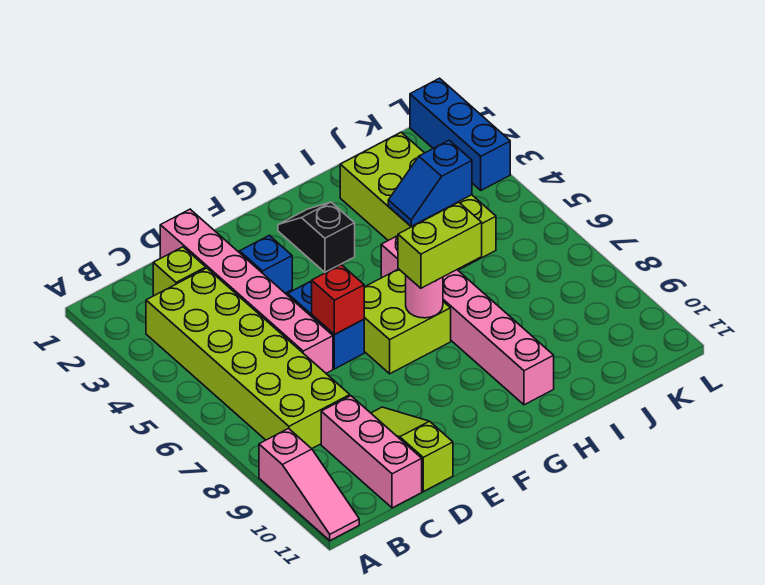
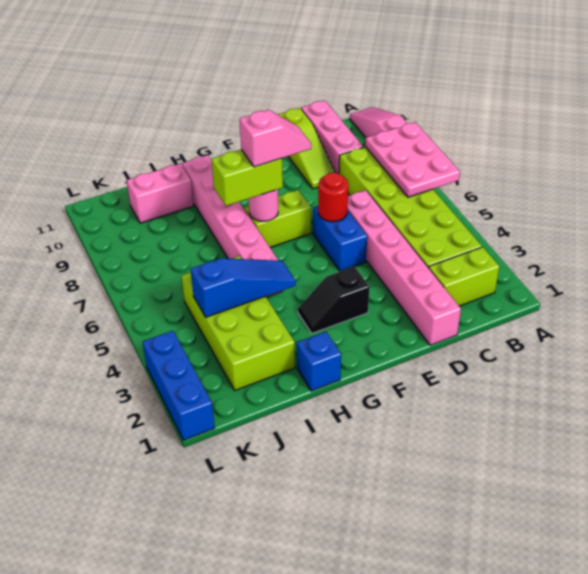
none -> pink 2x3 plate [365,122,460,197]
lime 1x1 brick [153,247,206,296] -> lime 1x2 brick [429,247,499,306]
blue 1x1 brick [240,235,292,293] -> blue 1x1 brick moved to [297,332,341,391]
red 1x1 brick [312,265,364,335] -> red 1x1 round brick [318,173,348,222]
lime 2x2 brick [364,269,451,374] -> lime 1x2 brick [245,190,311,247]
none -> pink 1x2 slope [240,110,311,167]
black 1x2 slope [278,202,355,272] -> black 1x2 slope turned to [298,266,370,333]
blue 1x2 slope [388,140,472,226] -> blue 1x3 slope [191,258,296,317]
none -> pink 1x2 brick [127,164,194,223]

